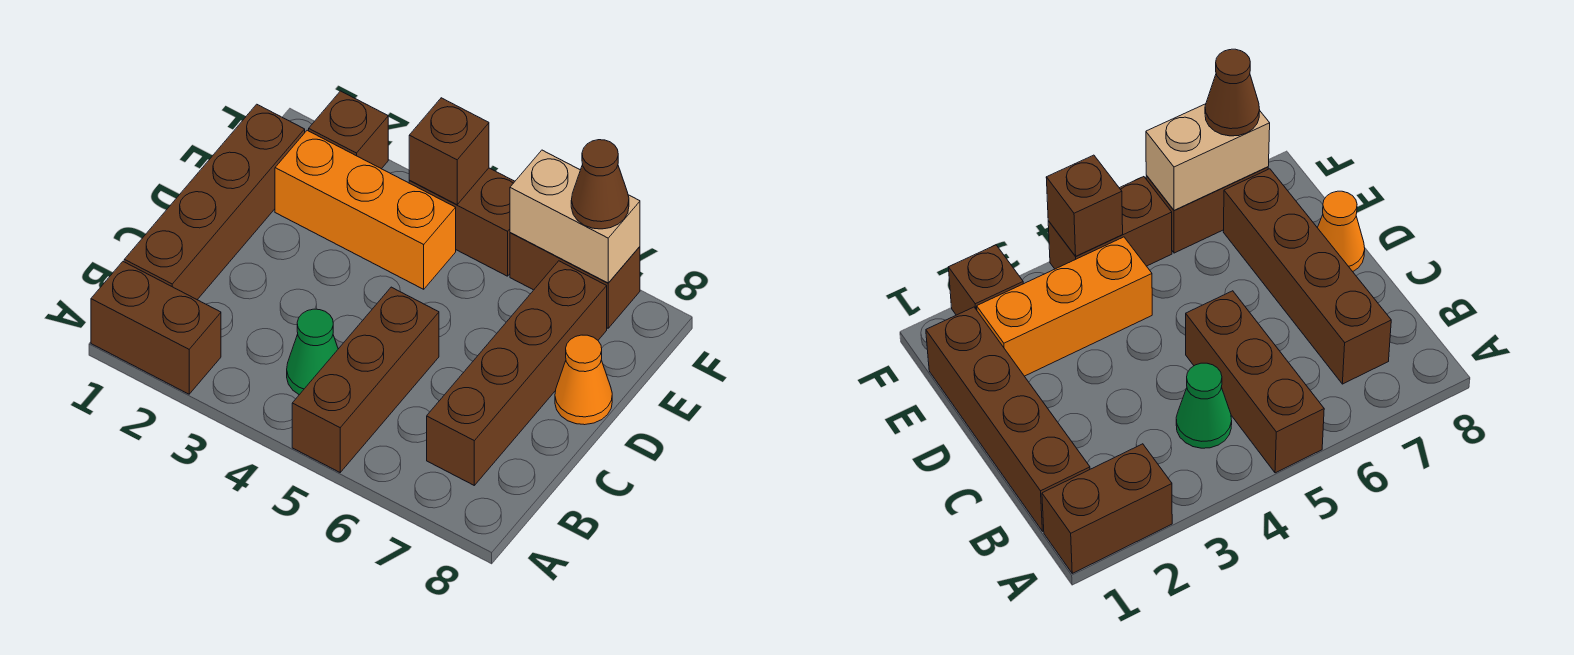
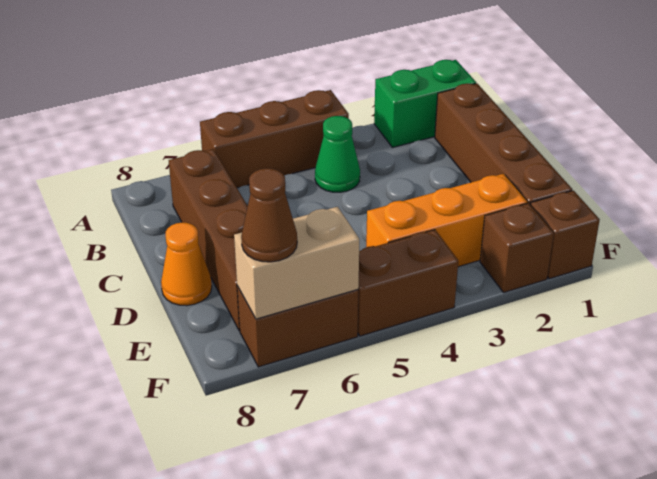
brown 1x2 brick [91,262,221,394] -> green 1x2 brick [374,60,476,148]
brown 1x3 brick [292,287,439,472] -> brown 1x3 brick turned to [200,90,349,188]
brown 1x1 brick [409,98,489,205] -> brown 1x1 brick moved to [531,191,600,279]

